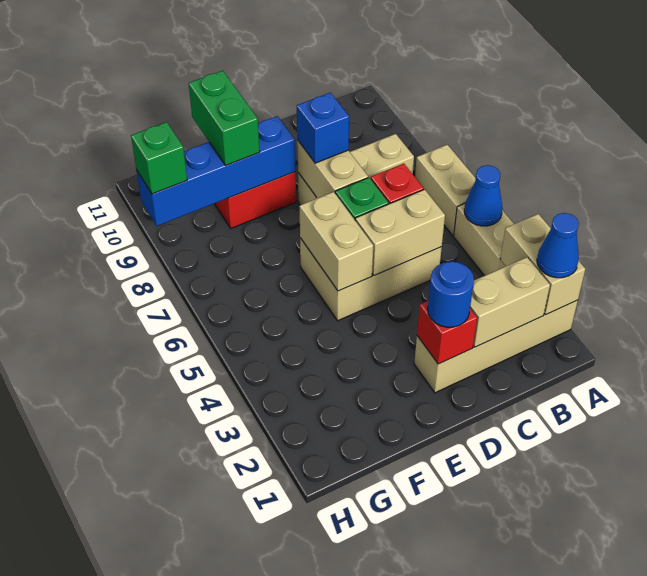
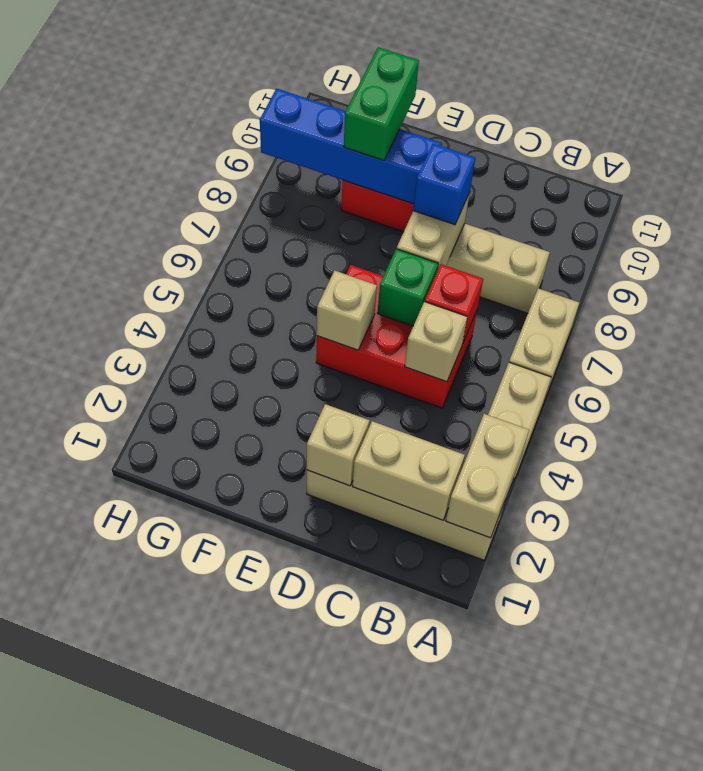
blue 1x1 cone [537,213,579,278] -> none
blue 1x1 cone [464,165,503,226] -> none
tan 2x3 brick [300,238,442,321] -> red 2x3 brick [316,265,477,408]
tan 1x2 brick [355,189,445,276] -> tan 1x1 brick [405,302,467,382]
red 1x1 brick [417,301,477,364] -> tan 1x1 brick [307,404,370,486]
blue 1x1 round brick [428,262,474,327] -> none
tan 1x2 brick [299,192,373,291] -> tan 1x1 brick [317,271,377,350]
green 1x1 brick [131,122,187,194] -> none

